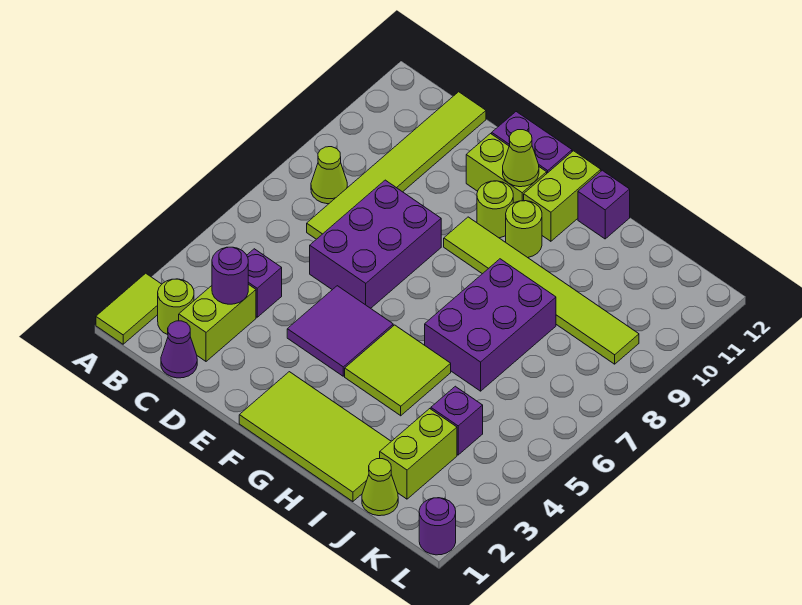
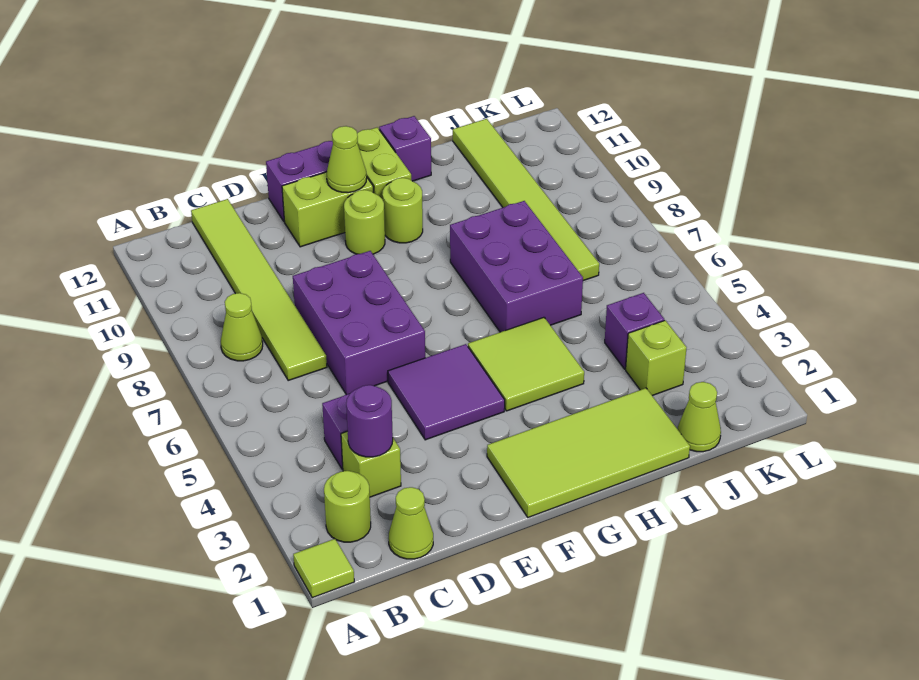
lime 1x2 tile [96,273,162,344] -> lime 1x1 tile [293,539,354,598]
purple 1x1 cone [161,321,197,378] -> lime 1x1 cone [388,487,433,559]
lime 1x2 brick [179,284,256,361] -> lime 1x1 brick [341,431,401,497]
lime 1x6 tile [444,217,639,364] -> lime 1x6 tile turned to [453,119,599,281]
lime 1x2 brick [380,409,457,499] -> lime 1x1 brick [626,320,687,396]
purple 1x1 round brick [419,498,456,555] -> none

